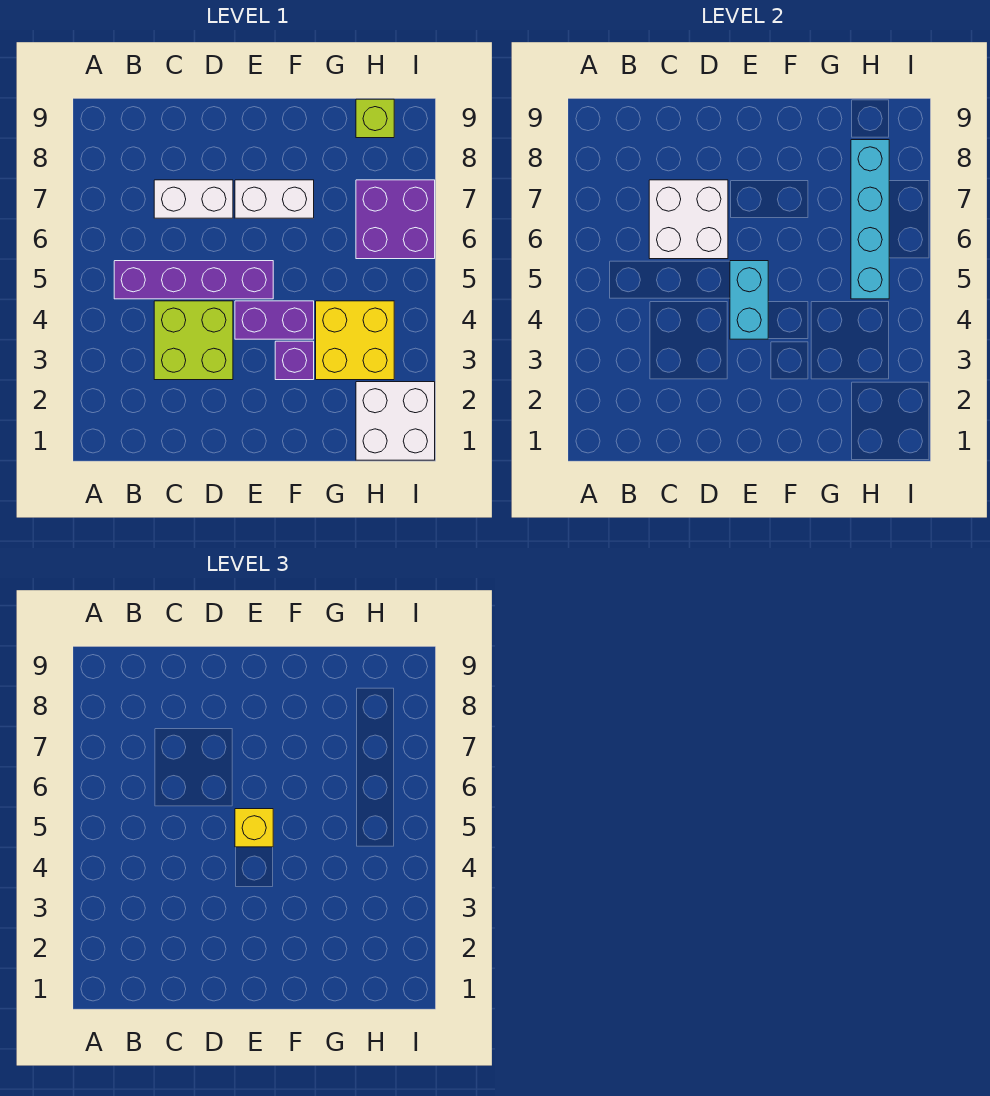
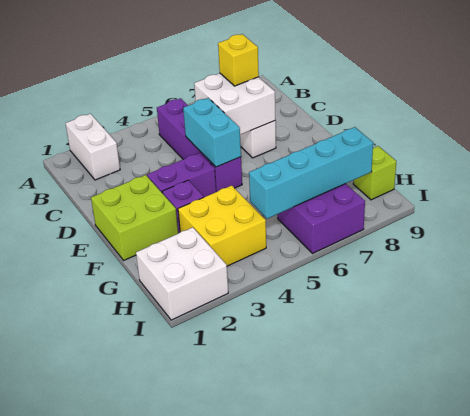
lime 2x2 brick [154,301,233,380] -> lime 2x2 brick moved to [91,175,178,260]
purple 1x2 brick [235,301,314,339] -> purple 1x2 brick turned to [147,153,216,197]
cyan 1x2 brick [730,261,768,339] -> cyan 1x2 brick turned to [183,98,241,167]
yellow 1x1 brick [235,809,273,847] -> yellow 1x1 brick moved to [218,34,259,86]
white 1x2 brick [235,180,314,218] -> white 1x2 brick moved to [65,114,120,180]

